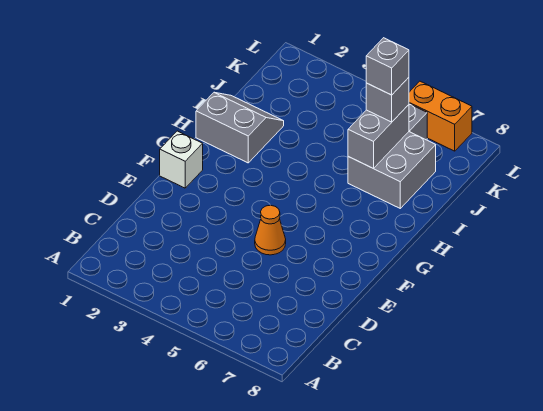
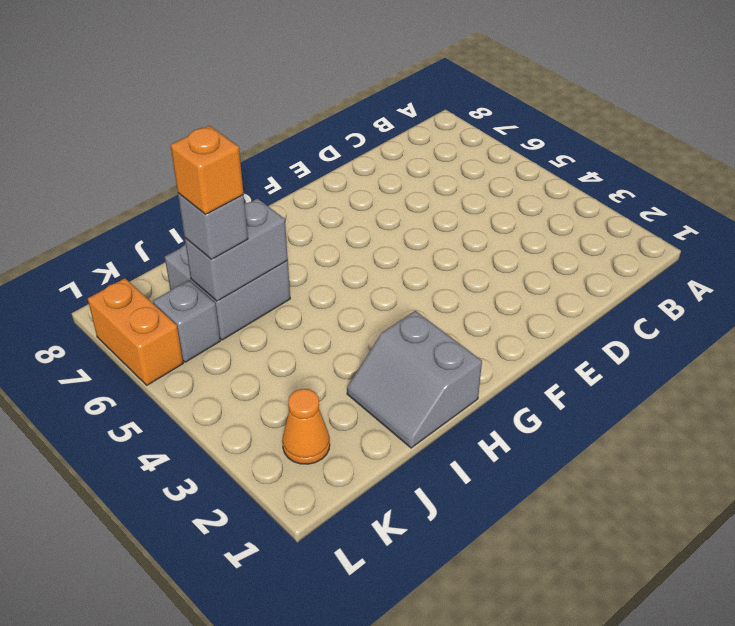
orange 1x1 cone [255,205,286,255] -> orange 1x1 cone moved to [282,389,330,464]
white 1x1 brick [160,131,203,188] -> none
grey 1x1 brick [366,38,409,95] -> orange 1x1 brick [171,126,243,214]

